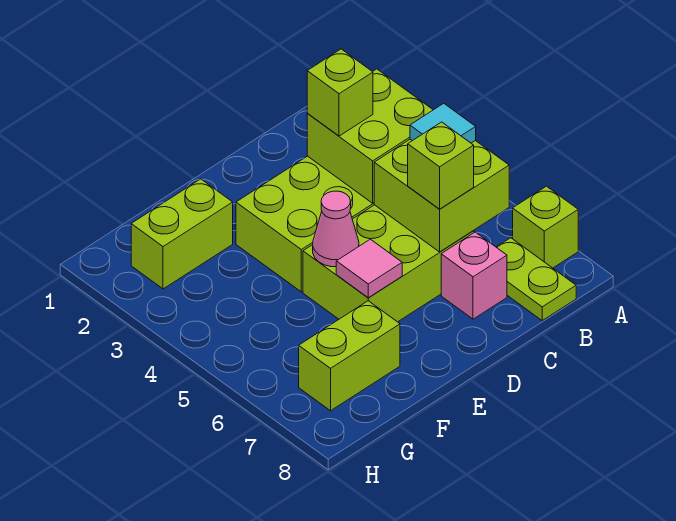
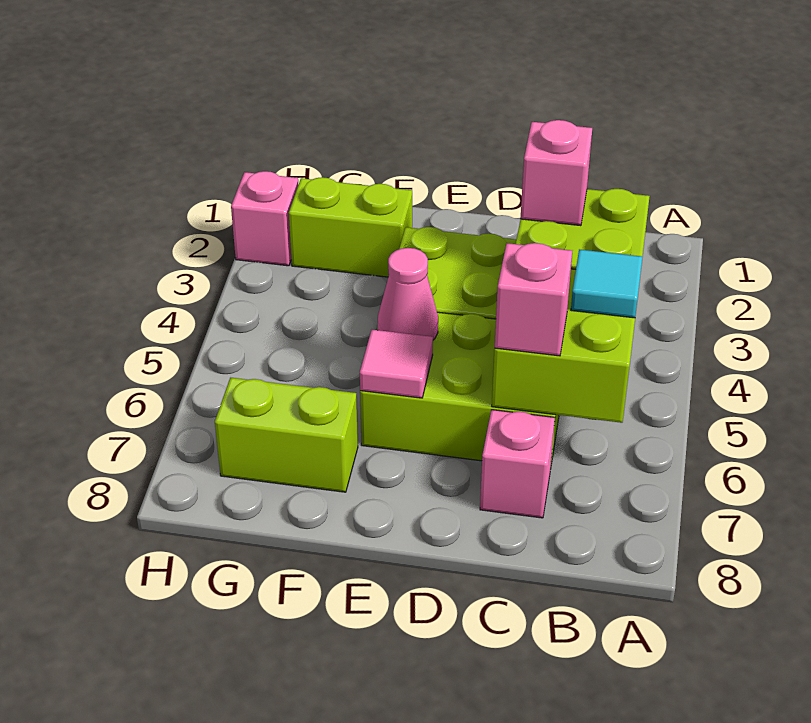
lime 1x1 brick [513,186,578,268] -> none
lime 1x2 plate [496,238,576,320] -> none
lime 1x1 brick [307,49,373,136] -> pink 1x1 brick [520,120,592,226]
lime 1x1 brick [408,122,474,209] -> pink 1x1 brick [495,243,572,356]
none -> pink 1x1 brick [231,171,298,266]

